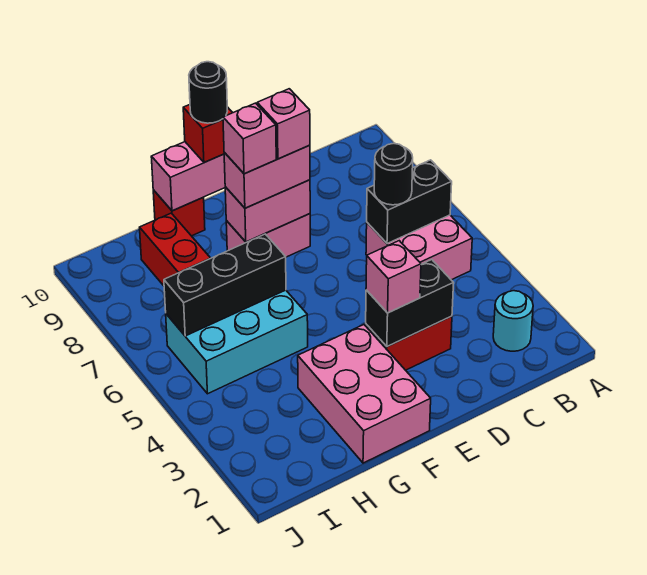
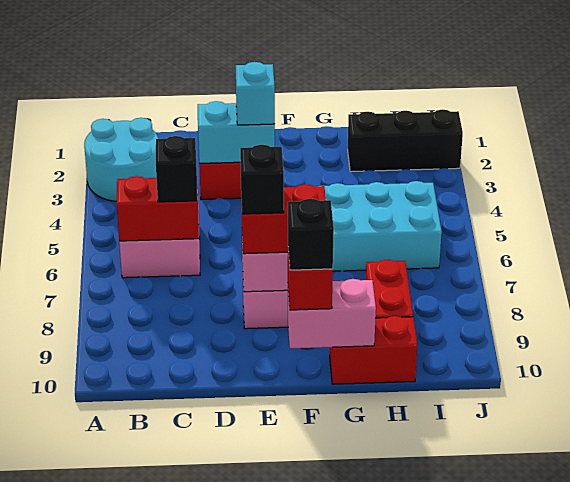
cyan 1x1 round brick [493,291,533,351] -> cyan 2x2 round brick [84,118,158,201]
black 1x2 brick [367,160,452,244] -> red 1x2 brick [116,176,199,241]
black 1x1 round brick [374,143,413,205] -> black 1x1 brick [156,136,197,202]
black 1x2 brick [366,260,454,347] -> cyan 1x2 brick [198,101,275,163]
pink 1x1 brick [366,241,421,313] -> cyan 1x1 brick [236,62,275,125]
pink 1x2 brick [224,145,310,208] -> red 1x2 brick [241,184,326,254]
pink 1x1 brick [257,89,310,159] -> black 1x1 brick [240,145,284,214]
pink 2x3 brick [298,325,431,463] -> none
pink 1x1 brick [223,103,276,174] -> none
black 1x1 round brick [189,62,227,123] -> black 1x1 brick [288,199,334,270]
black 1x3 brick [164,234,286,336] -> black 1x3 brick moved to [348,110,463,172]
red 1x1 brick [153,190,205,236] -> red 1x2 brick [330,316,417,384]

